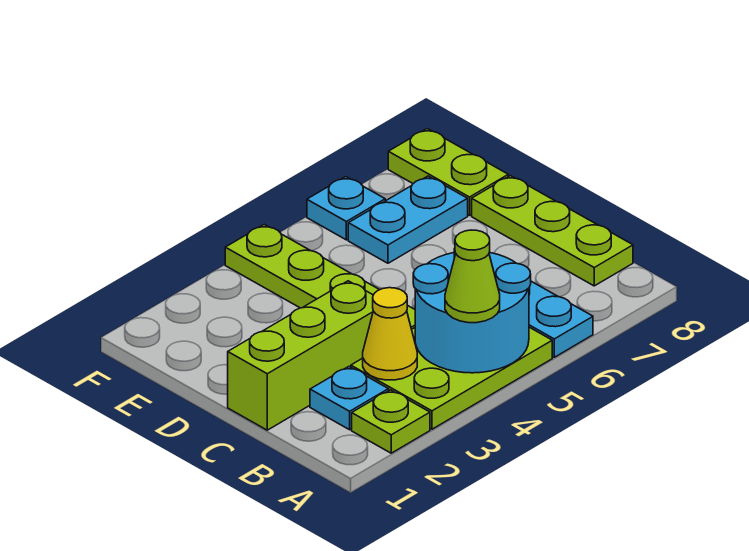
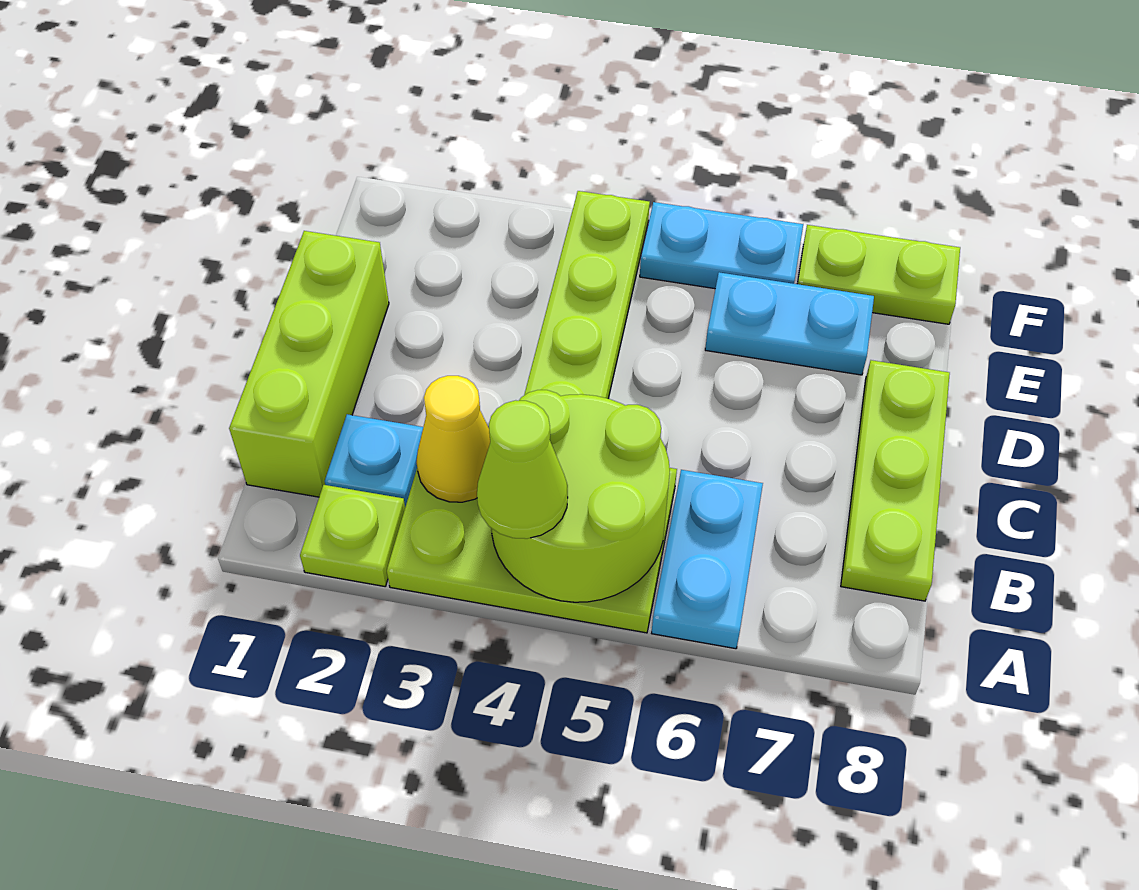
cyan 2x2 round brick [413,248,531,373] -> lime 2x2 round brick [491,390,670,602]
lime 1x3 brick [228,281,373,430] -> lime 1x3 brick turned to [229,231,389,497]
lime 1x2 plate [388,129,508,215] -> lime 1x2 plate turned to [797,225,960,324]
cyan 1x1 plate [307,177,385,240] -> cyan 1x2 plate [640,202,803,289]

